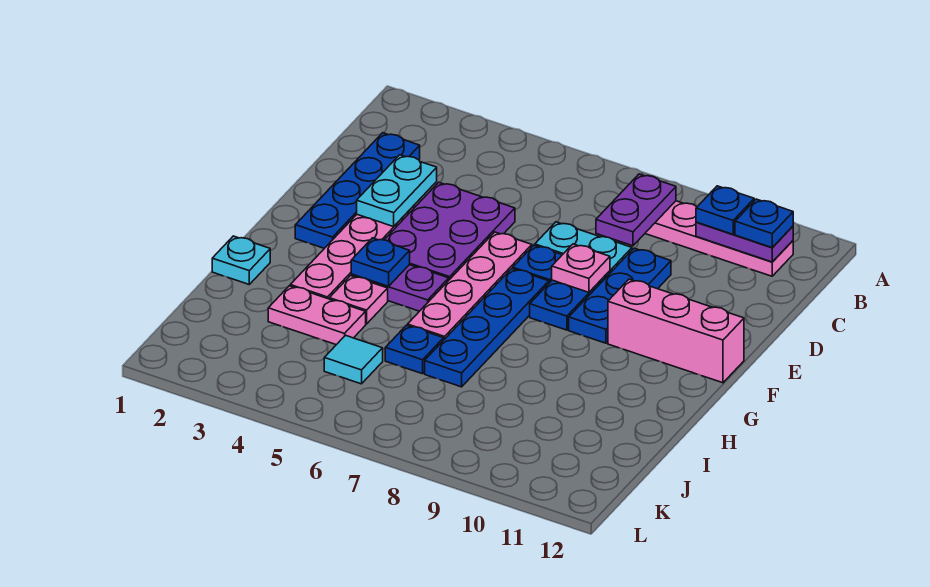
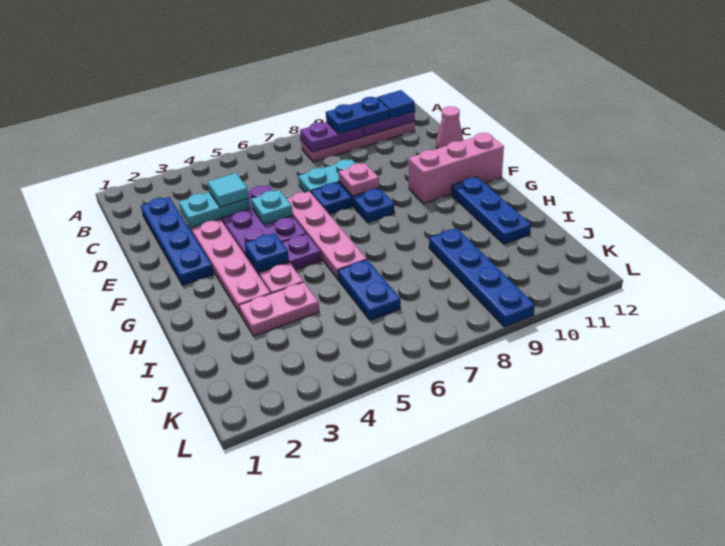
purple 1x2 plate [596,174,676,246] -> purple 1x2 plate turned to [300,122,364,152]
blue 1x1 plate [696,186,754,234] -> blue 1x2 plate [326,97,389,134]
blue 1x1 plate [735,199,793,248] -> blue 1x1 tile [377,90,415,118]
cyan 1x2 plate [357,155,437,227] -> cyan 1x2 plate turned to [179,192,250,228]
blue 1x3 plate [569,248,671,343] -> blue 1x3 plate moved to [452,177,531,244]
none -> pink 1x1 cone [436,106,463,149]
blue 1x4 plate [425,269,549,387] -> blue 1x4 plate moved to [429,228,535,327]
cyan 1x1 plate [212,236,270,284] -> cyan 1x1 plate moved to [251,190,293,225]
blue 1x1 plate [385,325,444,374] -> blue 1x2 plate [338,260,401,321]
cyan 1x1 tile [324,335,383,384] -> cyan 1x1 tile moved to [208,173,249,207]

